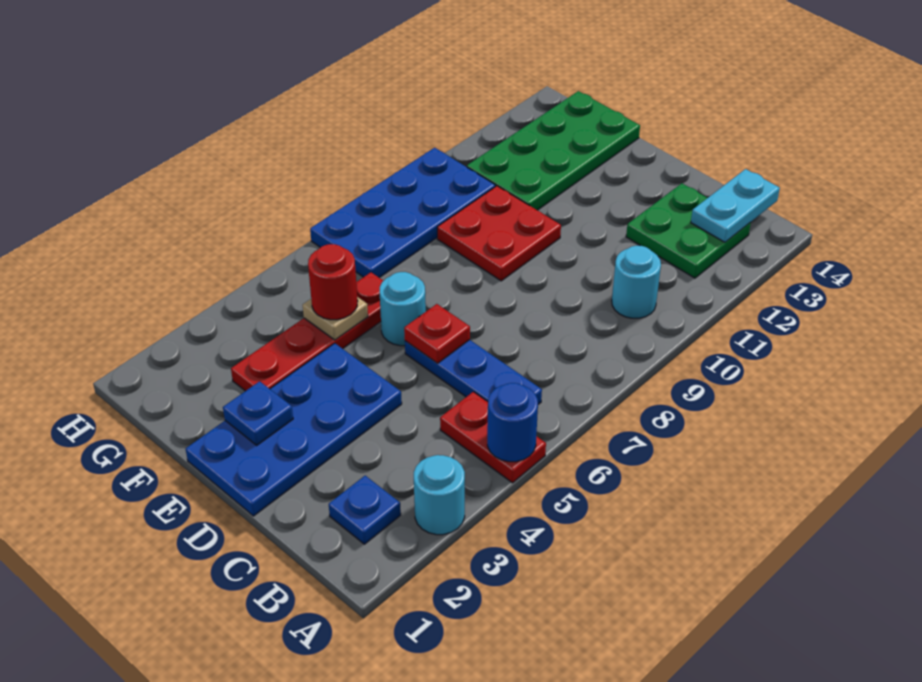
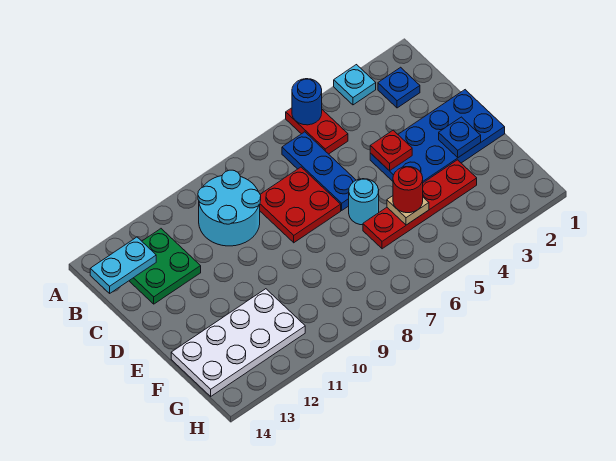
cyan 1x1 round brick [414,455,465,535] -> cyan 1x1 plate [334,65,376,105]
cyan 1x1 round brick [612,246,661,318] -> cyan 2x2 round brick [198,170,261,246]
red 1x1 plate [404,304,470,363] -> red 1x1 plate moved to [370,130,412,171]
red 2x2 plate [437,186,561,281] -> red 2x2 plate moved to [260,167,341,243]
green 2x4 plate [467,91,640,210] -> white 2x4 plate [171,289,305,396]
blue 2x4 plate [310,148,495,278] -> none

